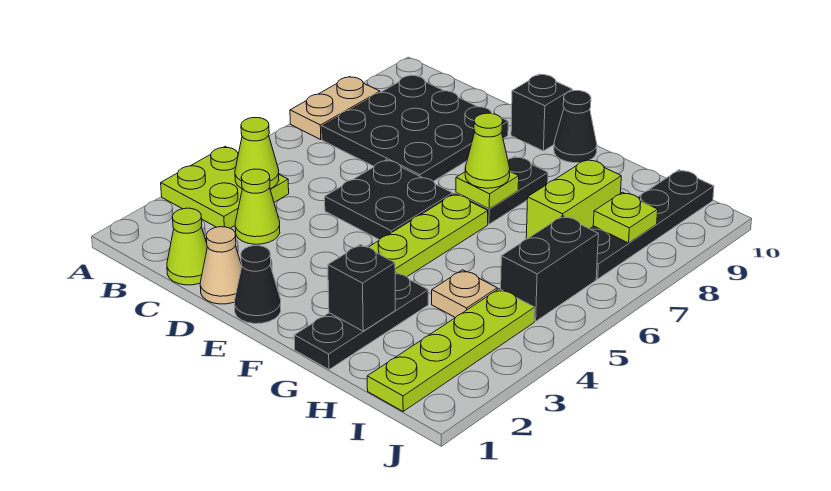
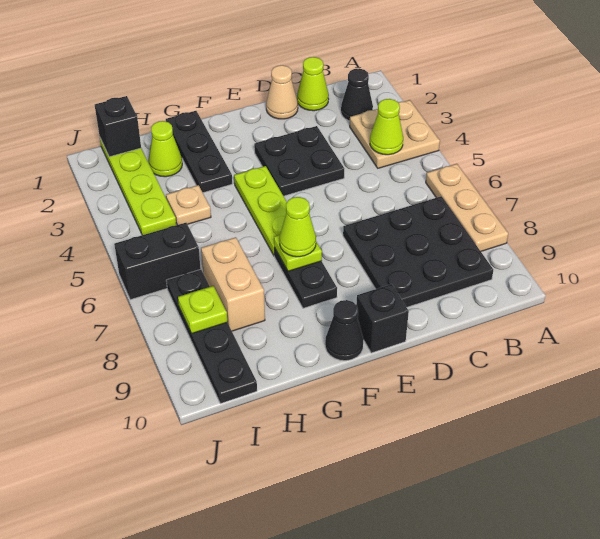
lime 2x2 plate [161,147,289,228] -> tan 2x2 plate [350,100,440,168]
tan 1x2 plate [290,77,380,139] -> tan 1x3 plate [426,164,508,251]
lime 1x1 cone [235,169,280,244] -> lime 1x1 cone moved to [149,121,182,177]
black 2x2 plate [325,160,453,240] -> black 2x2 plate moved to [254,126,344,196]
black 1x1 cone [235,246,281,324] -> black 1x1 cone moved to [341,68,373,121]
black 1x1 brick [328,245,395,331] -> black 1x1 brick moved to [95,96,141,157]
lime 1x2 brick [526,159,621,239] -> tan 1x2 brick [201,237,265,331]
black 1x2 brick [501,216,598,321] -> black 1x2 brick turned to [114,223,201,300]

